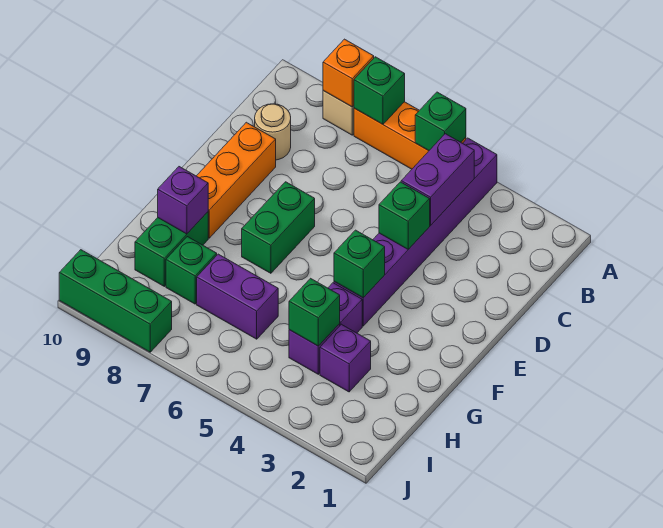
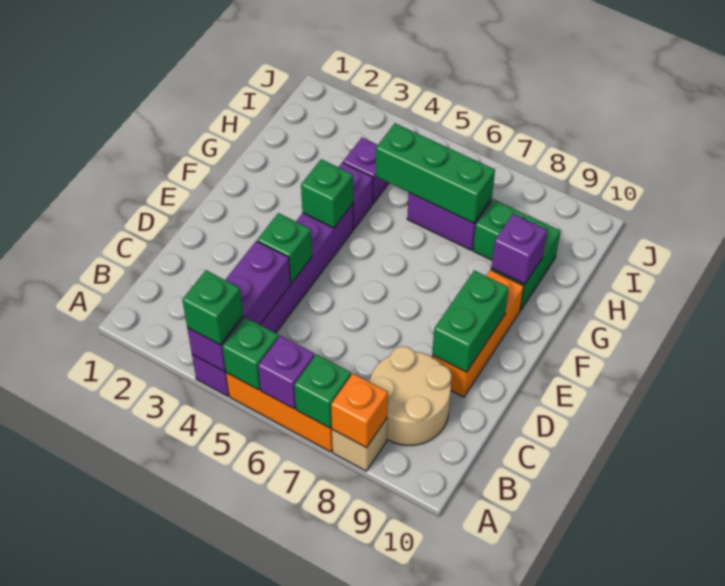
purple 1x2 brick [401,134,474,225] -> purple 1x3 brick [187,241,291,371]
tan 1x1 round brick [255,104,291,160] -> tan 2x2 round brick [370,346,452,445]
green 1x2 brick [242,182,315,273] -> green 1x2 brick moved to [432,271,509,372]
purple 1x1 brick [320,324,371,392] -> purple 1x1 brick moved to [258,336,315,409]
green 1x1 brick [289,278,340,346] -> green 1x1 brick moved to [182,271,243,345]
green 1x3 brick [59,250,172,352] -> green 1x3 brick moved to [376,123,495,223]

